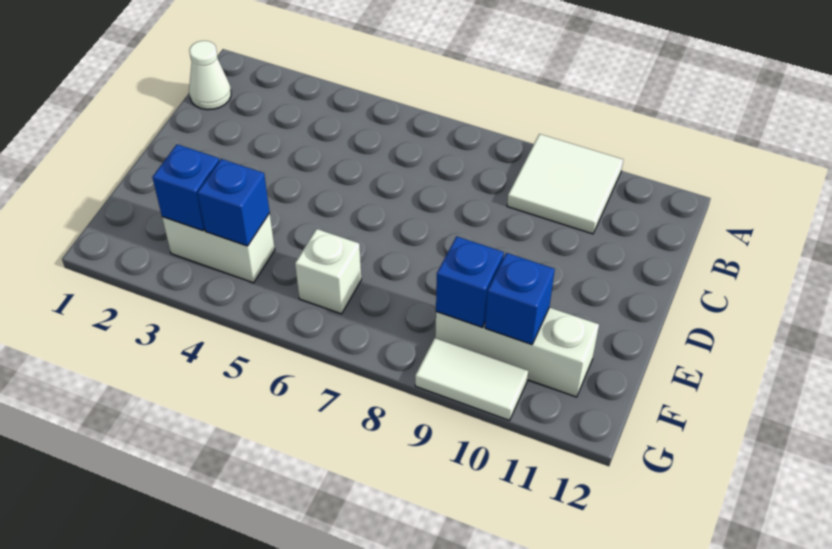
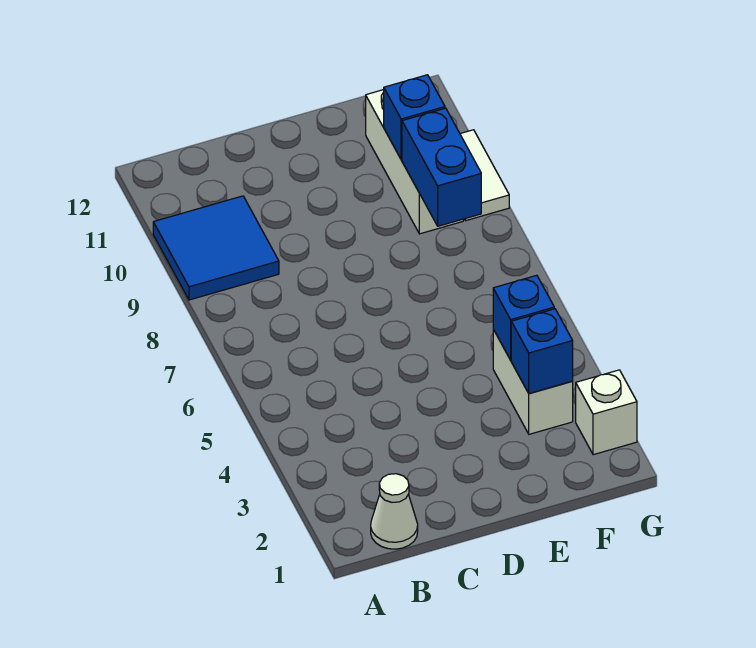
white 2x2 tile [507,134,623,234] -> blue 2x2 tile [153,196,279,300]
white 1x1 brick [295,229,361,314] -> white 1x1 brick moved to [576,370,637,455]
blue 1x1 brick [436,236,504,327] -> blue 1x2 brick [402,108,481,226]

